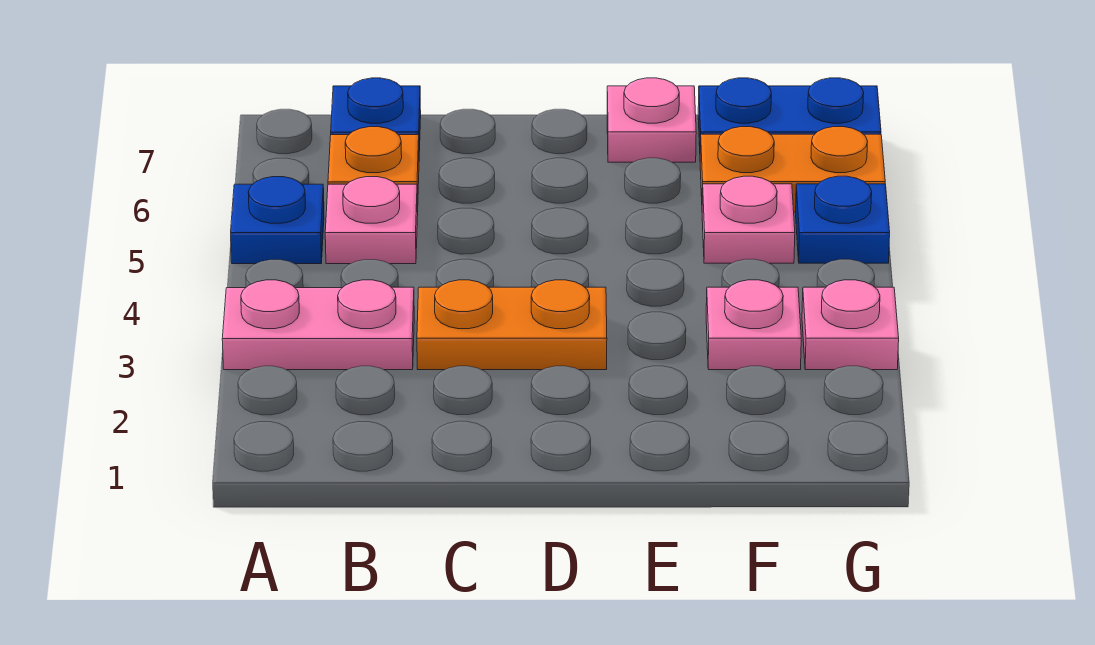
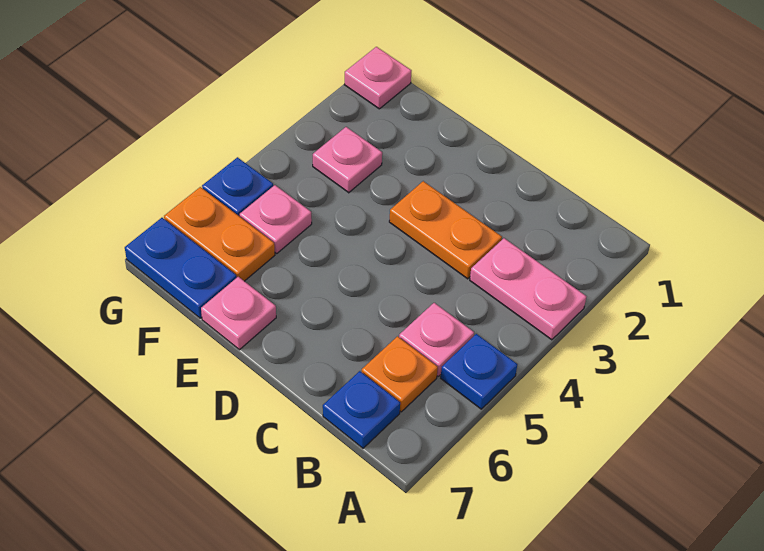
pink 1x1 plate [802,280,899,370] -> pink 1x1 plate moved to [345,47,411,109]

